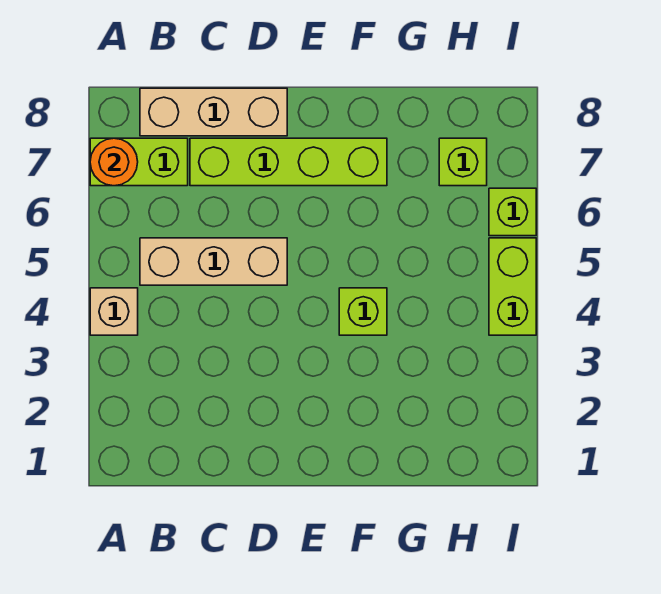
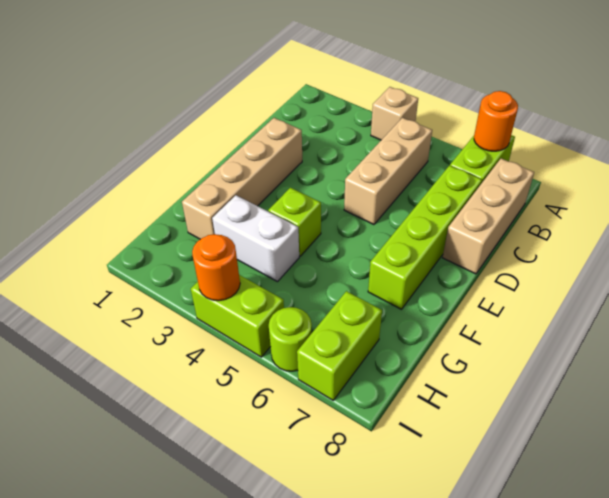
none -> tan 1x4 brick [182,118,302,239]
none -> white 1x2 brick [212,195,299,282]
lime 1x1 brick [439,138,487,186] -> lime 1x2 brick [297,291,382,400]
none -> orange 1x1 round brick [192,234,240,301]
lime 1x1 brick [489,188,536,236] -> lime 1x1 round brick [269,307,312,371]

